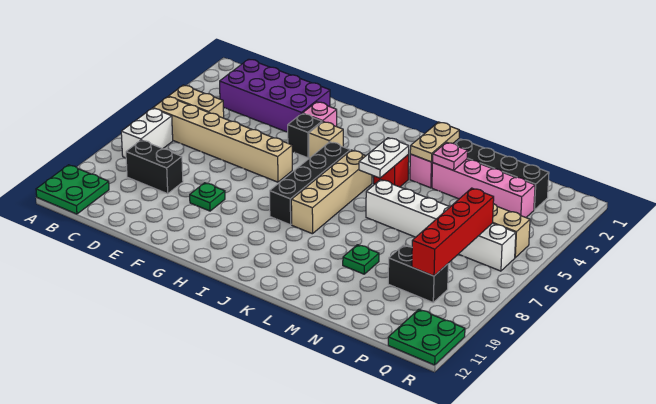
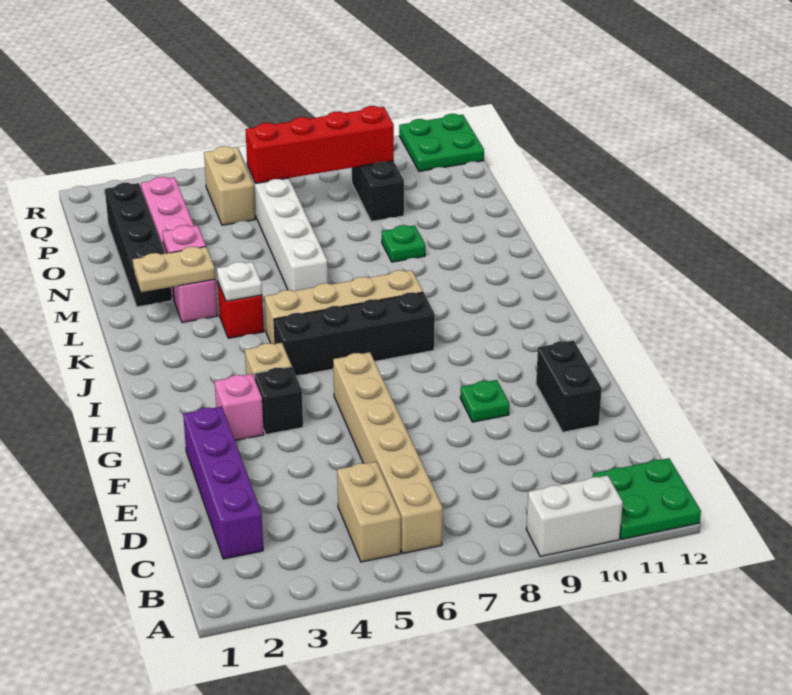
white 1x2 brick [121,108,173,158] -> white 1x2 brick moved to [526,475,623,557]
purple 2x4 brick [220,59,330,132] -> purple 1x4 brick [183,406,263,559]
black 1x2 brick [126,140,183,194] -> black 1x2 brick moved to [536,341,602,432]
white 1x2 plate [359,138,409,178] -> white 1x1 plate [217,262,262,301]

